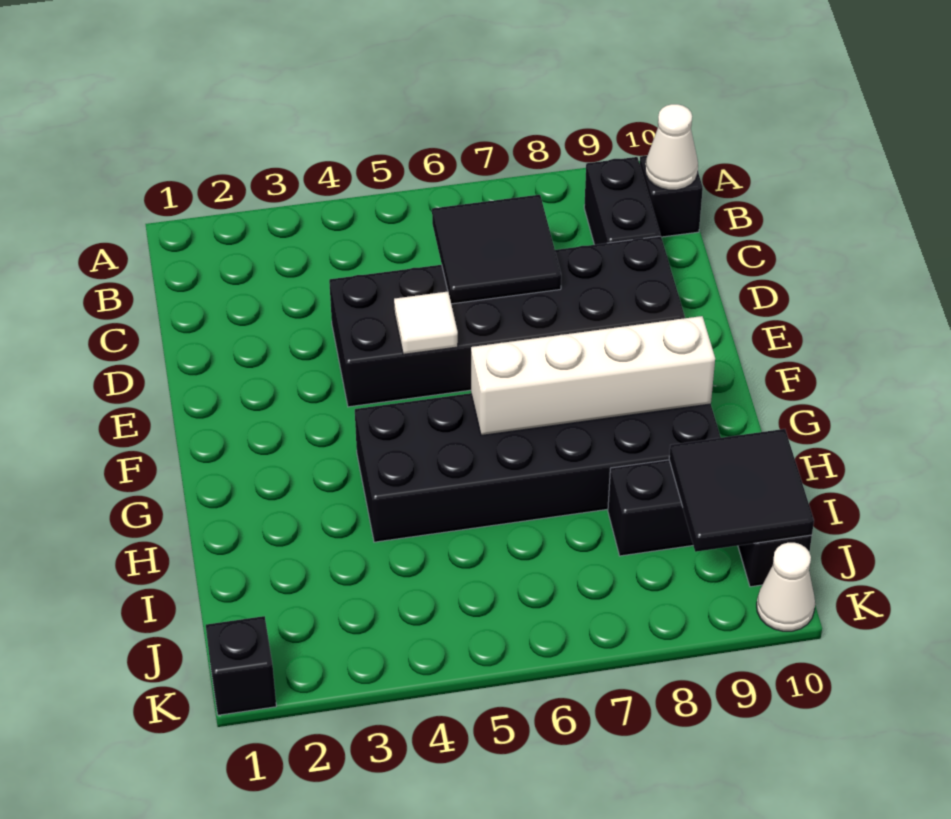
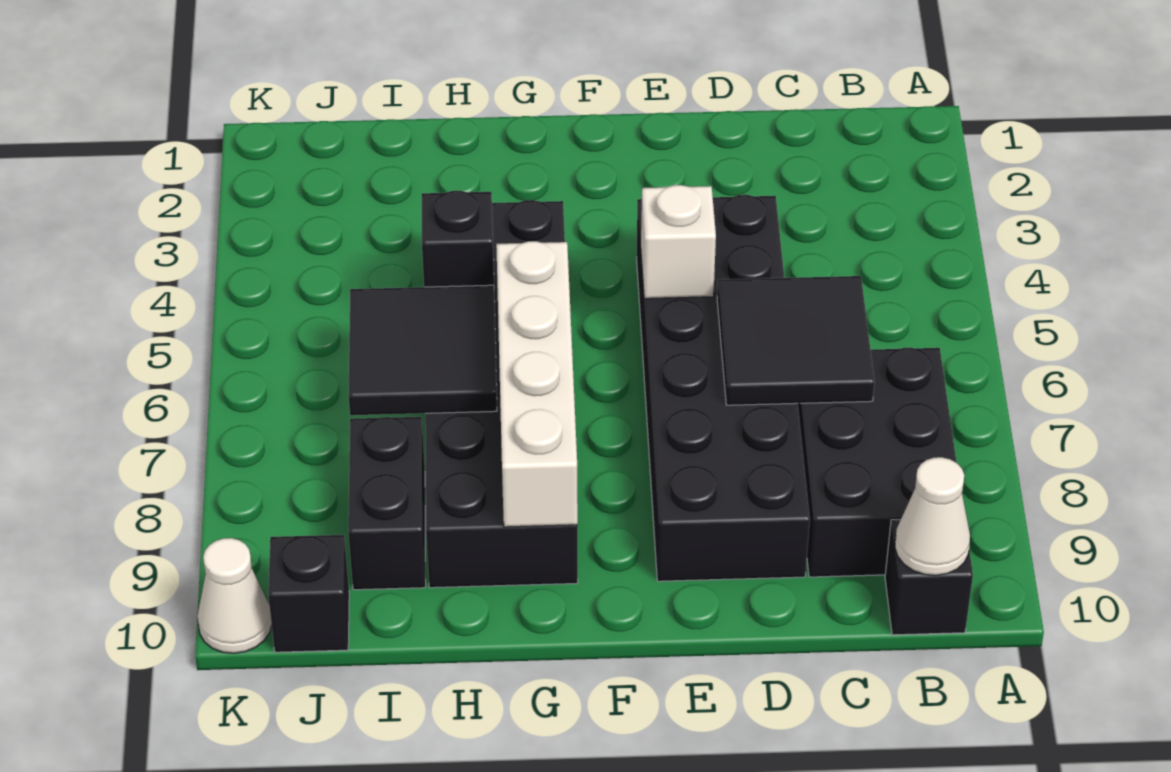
black 1x2 brick [584,157,660,245] -> black 2x3 brick [798,348,957,577]
white 1x1 tile [394,292,458,354] -> white 1x1 brick [641,185,716,299]
black 2x2 tile [669,429,814,552] -> black 2x2 tile moved to [348,285,497,415]
black 1x1 brick [206,616,276,715] -> black 1x1 brick moved to [422,191,494,287]

